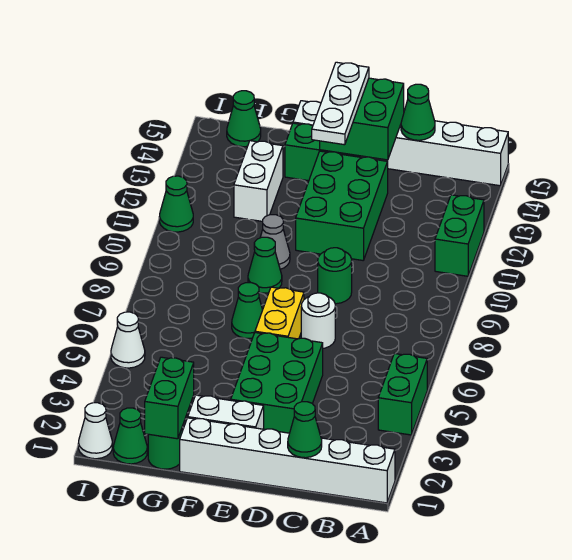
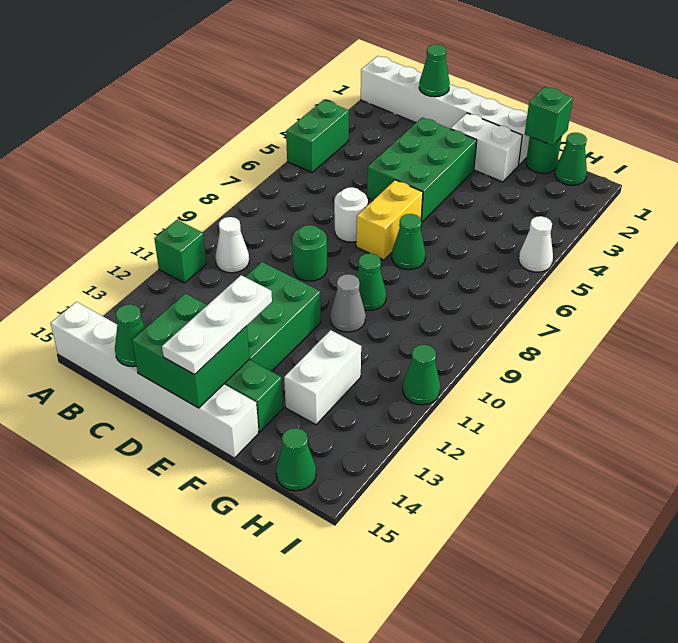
green 1x2 brick [435,195,484,276] -> green 1x1 brick [154,220,206,283]
green 1x2 brick [145,357,194,439] -> green 1x1 brick [525,87,573,146]
white 1x1 cone [78,403,112,459] -> white 1x1 cone moved to [215,217,249,273]

